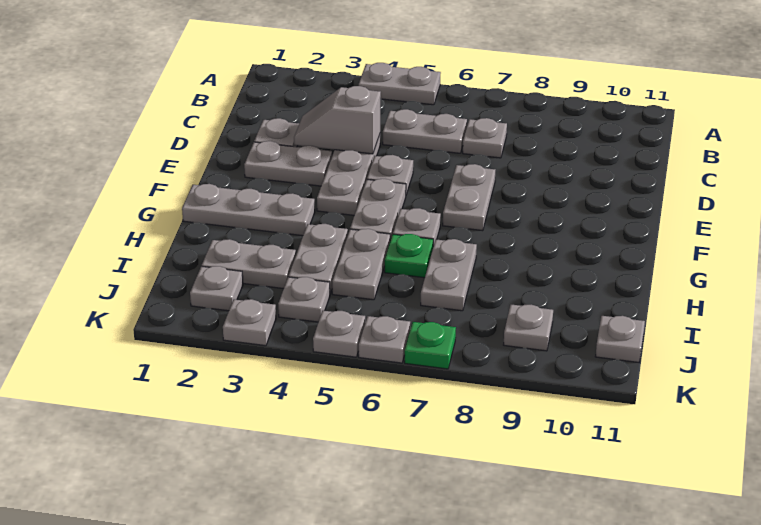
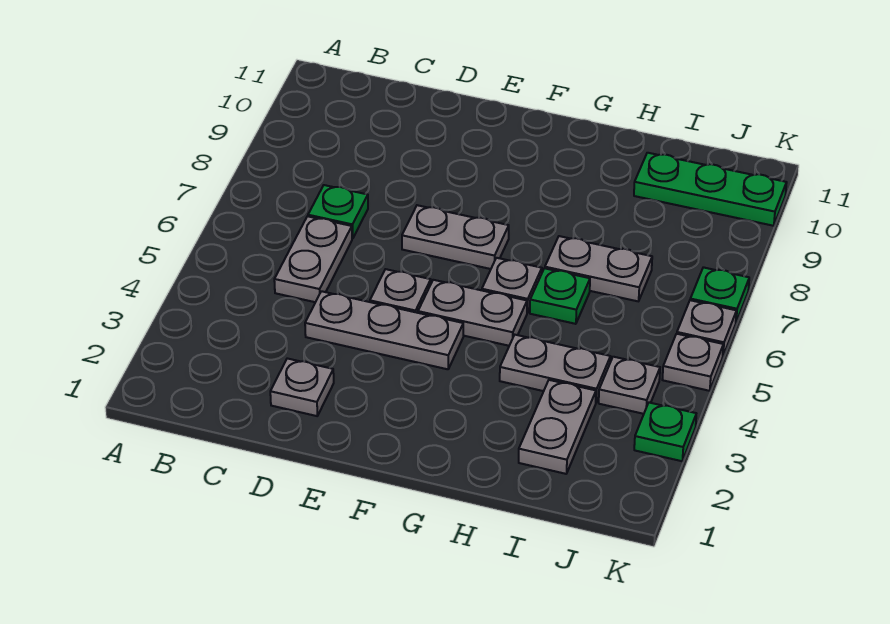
grey 1x2 plate [359,63,441,105] -> none
grey 1x1 plate [463,118,507,158] -> green 1x1 plate [308,185,368,239]
grey 1x2 slope [294,86,381,154] -> none
grey 1x2 plate [244,141,332,186] -> none
grey 1x3 plate [182,184,315,236] -> none
grey 1x2 plate [332,229,390,300] -> none
none -> green 1x3 plate [634,153,787,226]
grey 1x1 plate [190,266,243,311] -> none
grey 1x1 plate [504,305,553,351] -> none
grey 1x1 plate [595,316,645,362] -> none
grey 1x1 plate [223,299,276,346] -> green 1x1 plate [634,403,696,461]

